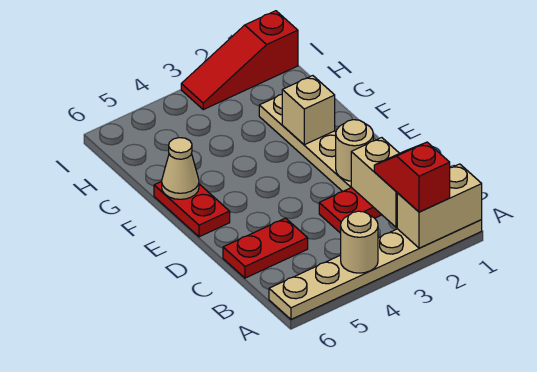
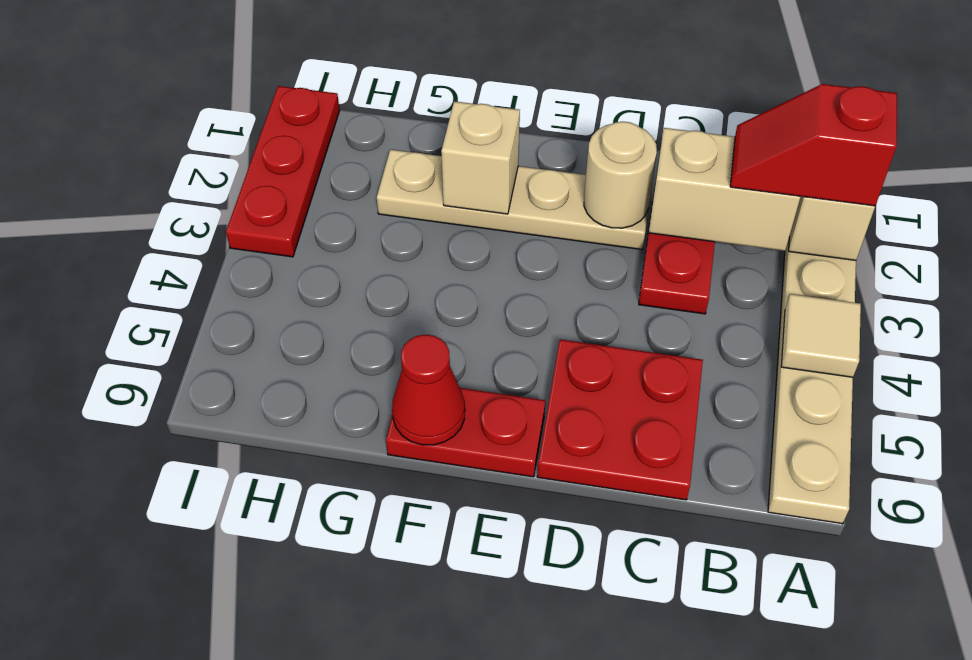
tan 1x1 round brick [341,211,378,273] -> tan 1x1 tile [781,294,861,377]
red 1x2 plate [223,218,308,278] -> red 2x2 plate [537,340,703,500]
tan 1x1 cone [162,138,199,199] -> red 1x1 cone [392,335,465,445]
red 1x3 slope [181,11,298,110] -> red 1x3 plate [226,86,340,257]

